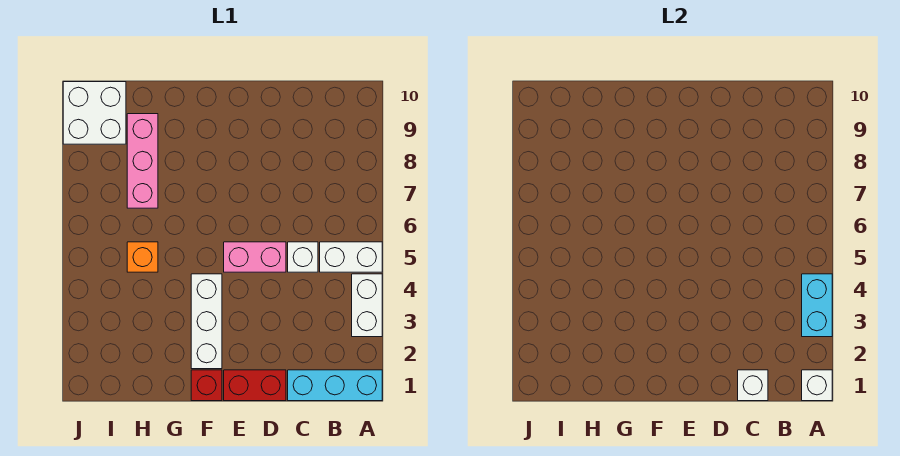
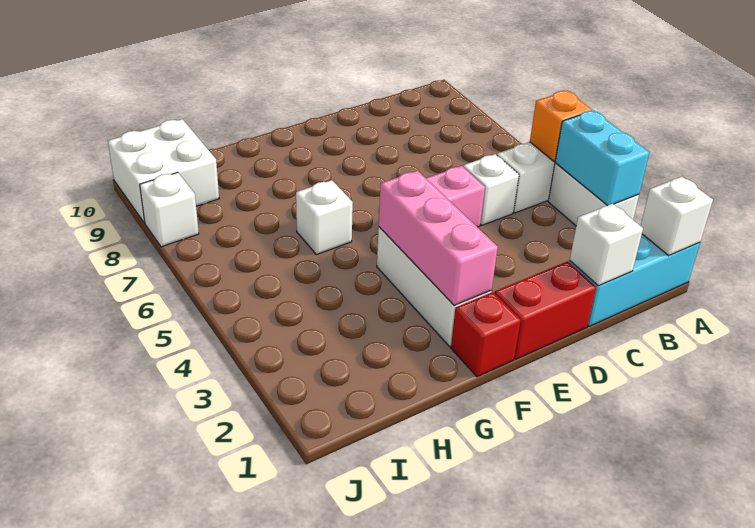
none -> white 1x1 brick [296,180,353,255]
orange 1x1 brick [127,242,158,272] -> orange 1x1 brick moved to [530,91,592,161]
pink 1x3 brick [127,114,158,208] -> pink 1x3 brick moved to [379,171,498,305]
none -> white 1x1 brick [140,172,199,247]

